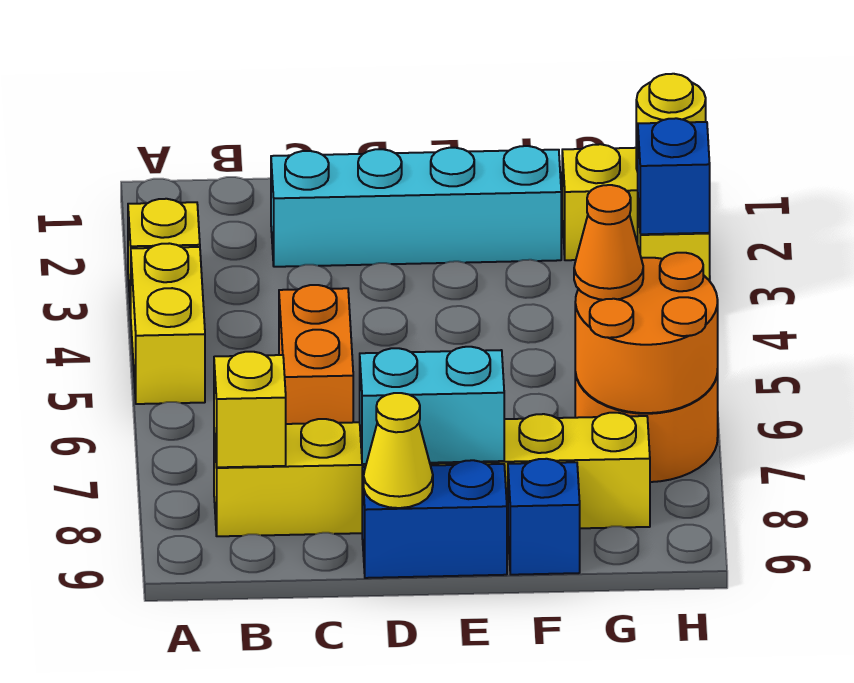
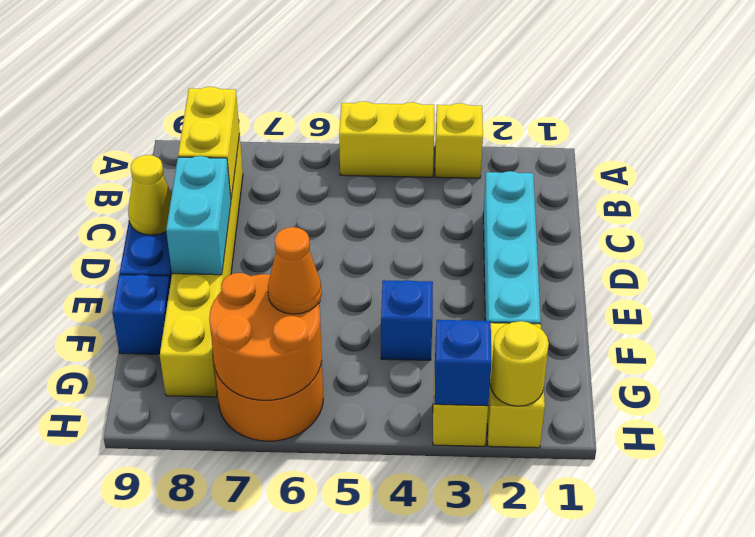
yellow 1x1 brick [214,352,286,467] -> yellow 1x2 brick [178,87,240,198]
orange 1x2 brick [279,285,353,424] -> none
none -> blue 1x1 brick [381,280,433,360]

